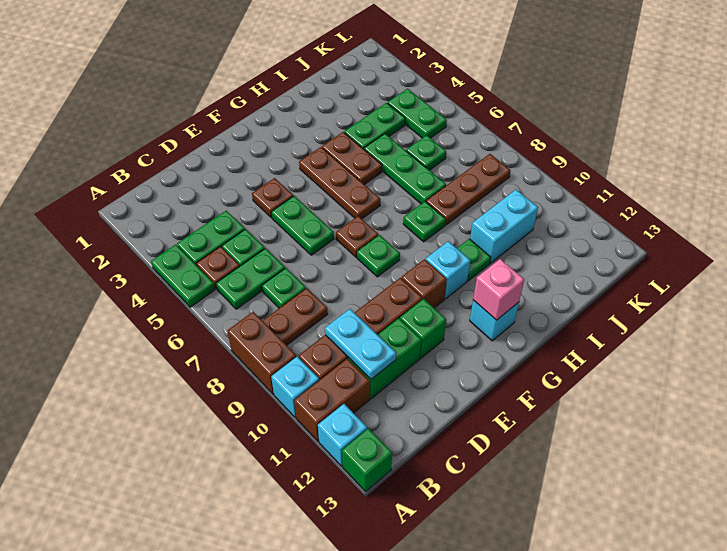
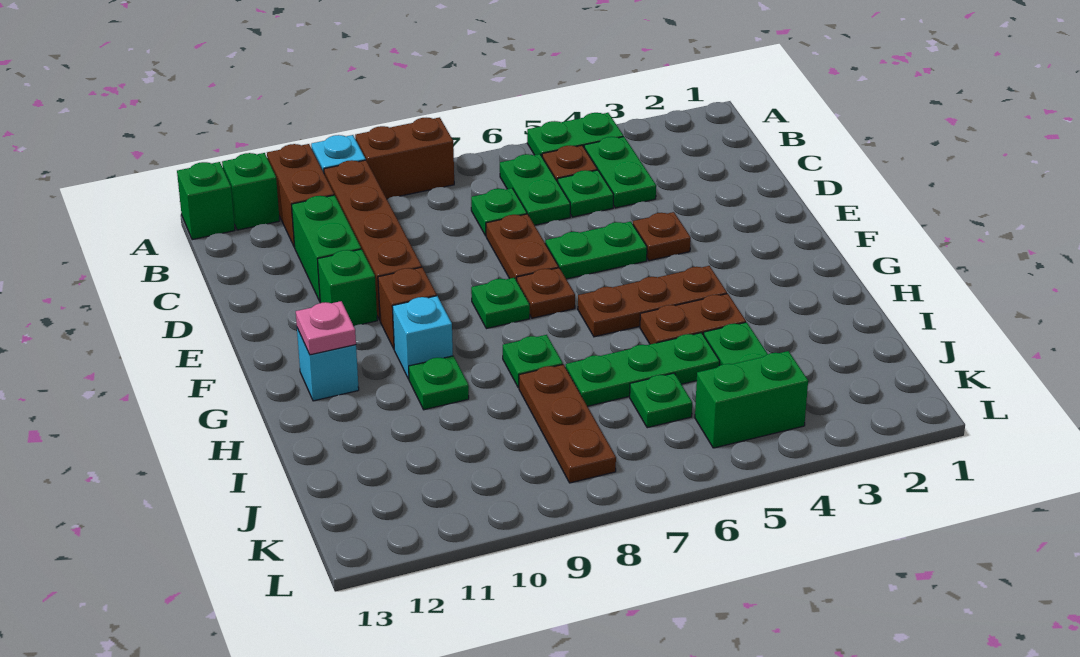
cyan 1x1 brick [318,404,367,466] -> green 1x1 brick [222,153,280,230]
brown 1x2 plate [263,288,328,345] -> brown 1x2 plate moved to [486,214,559,281]
cyan 1x2 plate [325,309,396,379] -> none
pink 1x1 brick [473,259,524,320] -> pink 1x1 plate [296,301,356,355]
cyan 1x2 brick [470,190,538,263] -> none
green 1x2 plate [388,89,447,138] -> green 1x2 brick [695,351,808,448]

